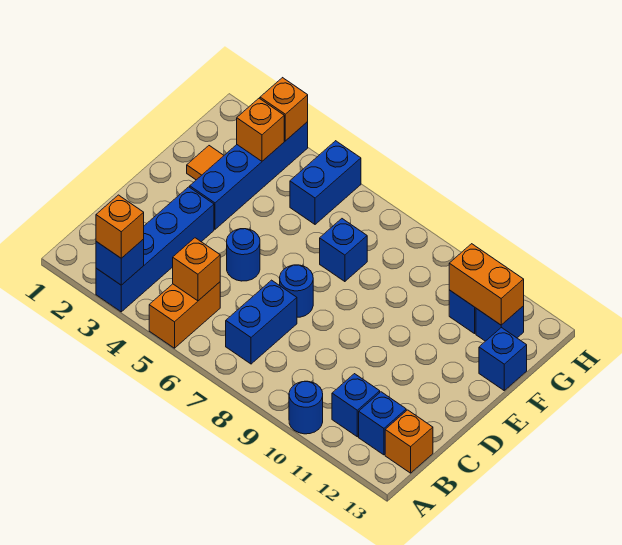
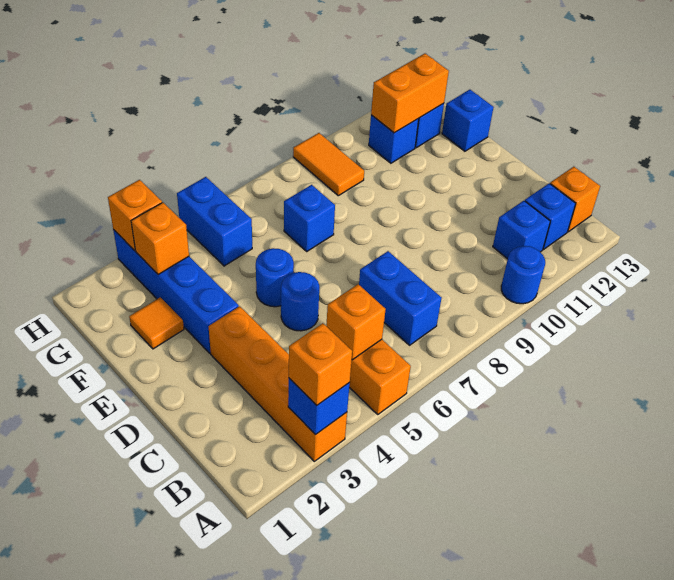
blue 1x4 brick [96,187,214,312] -> orange 1x4 brick [209,306,347,461]
blue 1x1 round brick [280,265,313,317] -> blue 1x1 round brick moved to [256,248,294,307]
none -> orange 1x2 tile [293,133,364,196]

